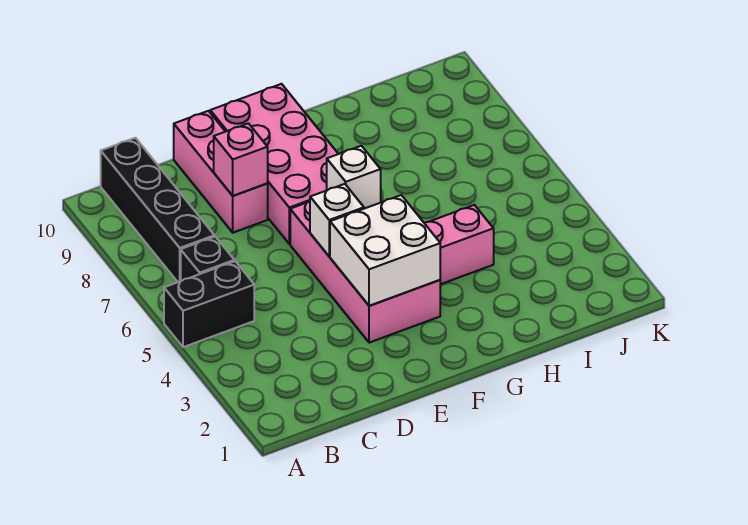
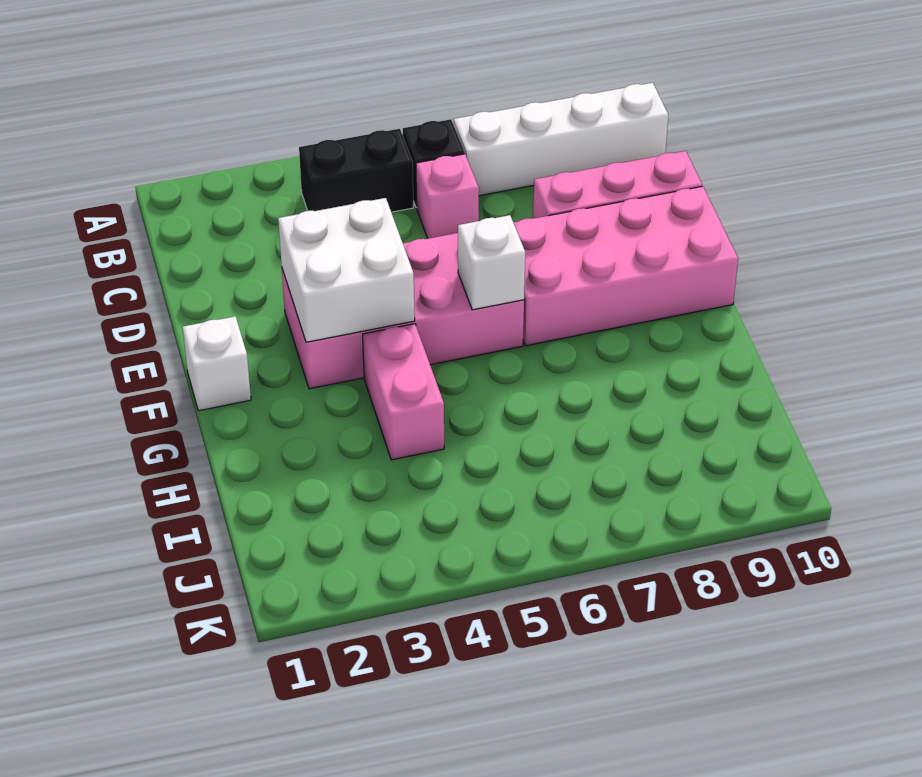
black 1x2 brick [164,261,254,347] -> black 1x2 brick turned to [299,129,414,212]
black 1x4 brick [101,138,214,282] -> white 1x4 brick [454,83,668,196]
pink 1x1 brick [214,123,268,196] -> pink 1x1 brick moved to [416,154,479,238]
white 1x1 brick [310,184,364,256] -> white 1x1 brick moved to [183,316,251,411]

